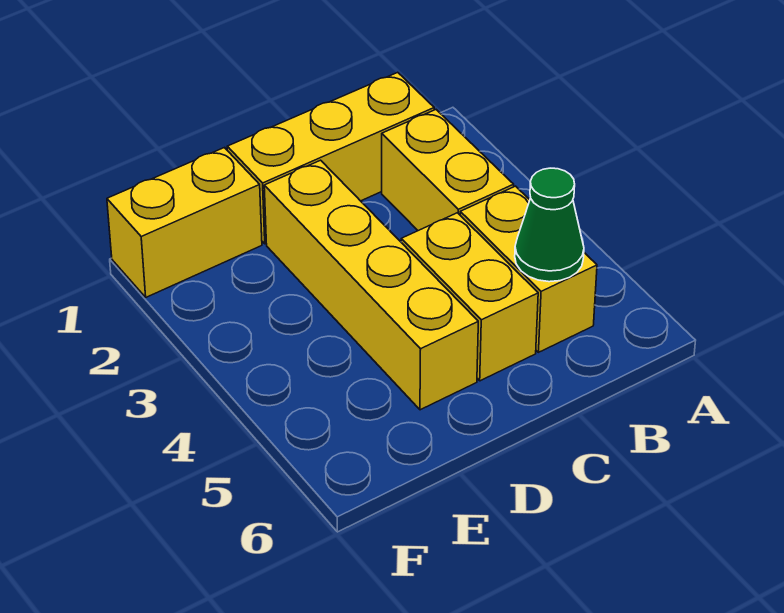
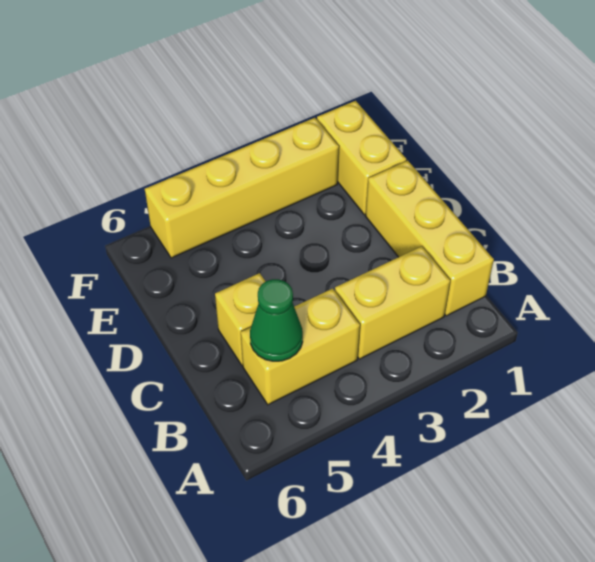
yellow 1x2 brick [401,213,538,381] -> yellow 1x1 brick [215,273,266,365]
yellow 1x4 brick [264,160,478,410] -> yellow 1x4 brick moved to [145,118,339,258]

